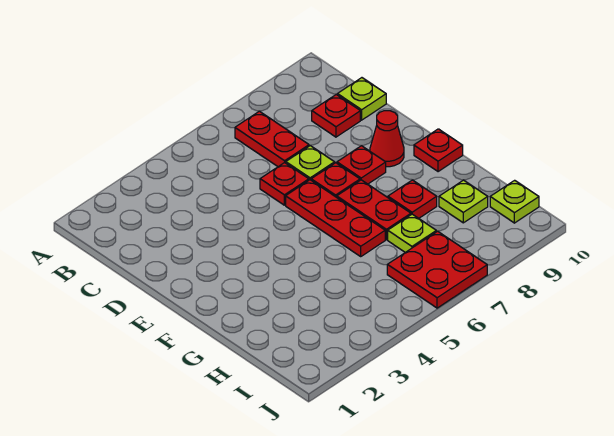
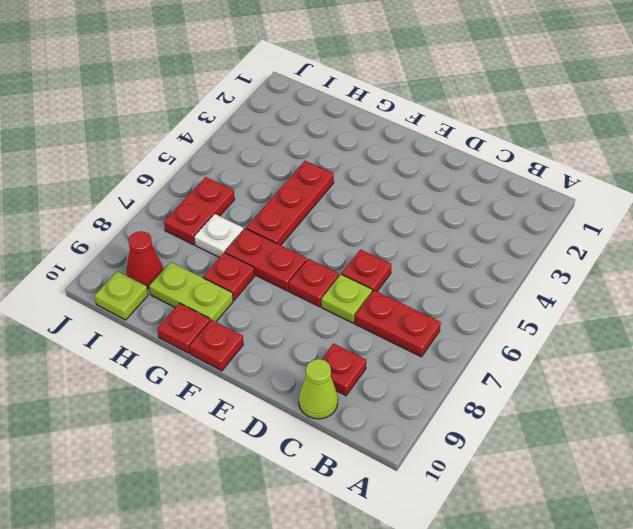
lime 1x1 plate [337,78,386,120] -> lime 1x1 cone [299,359,338,419]
red 1x3 plate [286,180,385,256] -> red 1x3 plate turned to [246,161,334,245]
red 1x1 plate [337,146,386,184] -> red 1x1 plate moved to [157,303,210,353]
red 1x1 cone [370,111,404,167] -> red 1x1 cone moved to [127,231,163,288]
lime 1x1 plate [388,214,436,252] -> white 1x1 plate [194,214,244,258]
lime 1x1 plate [439,180,488,223] -> lime 1x2 plate [149,262,233,322]
red 2x2 plate [387,231,487,308] -> red 1x2 plate [164,177,235,245]

